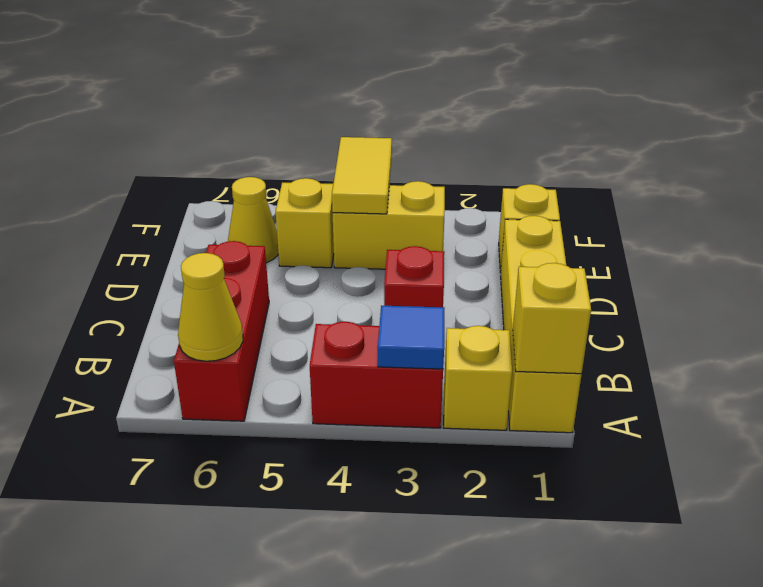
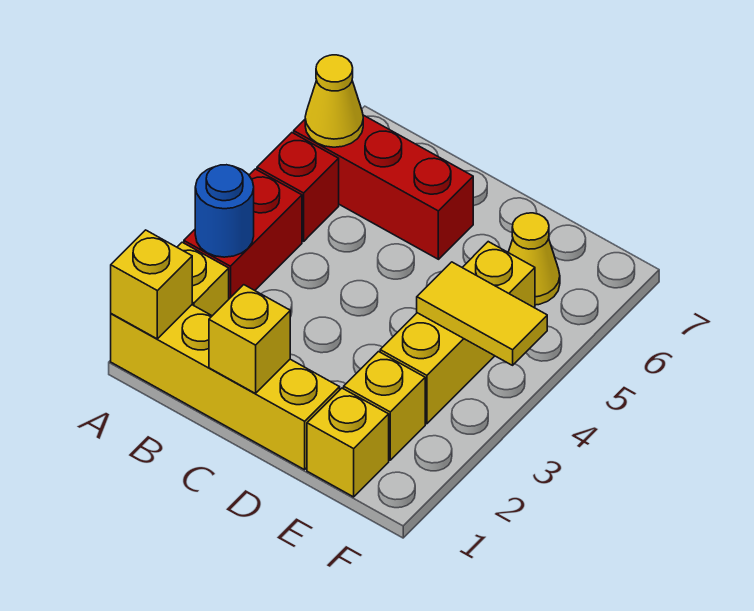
blue 1x1 tile [378,306,444,369] -> blue 1x1 round brick [195,165,254,257]
none -> yellow 1x1 brick [209,285,290,393]
red 1x1 brick [384,246,444,307] -> red 1x1 brick moved to [257,133,339,241]
none -> yellow 1x1 brick [344,352,425,460]

